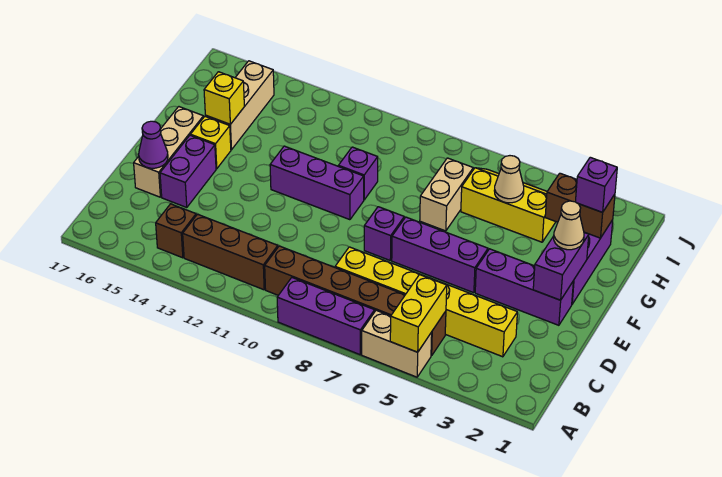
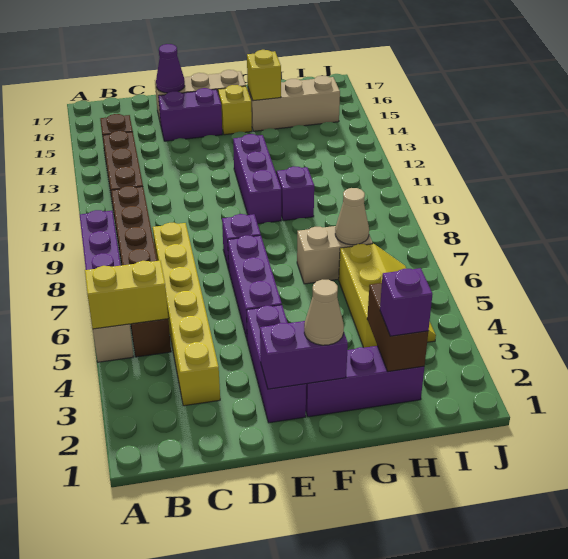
tan 1x1 cone [494,156,524,203] -> tan 1x1 cone moved to [335,188,369,245]

